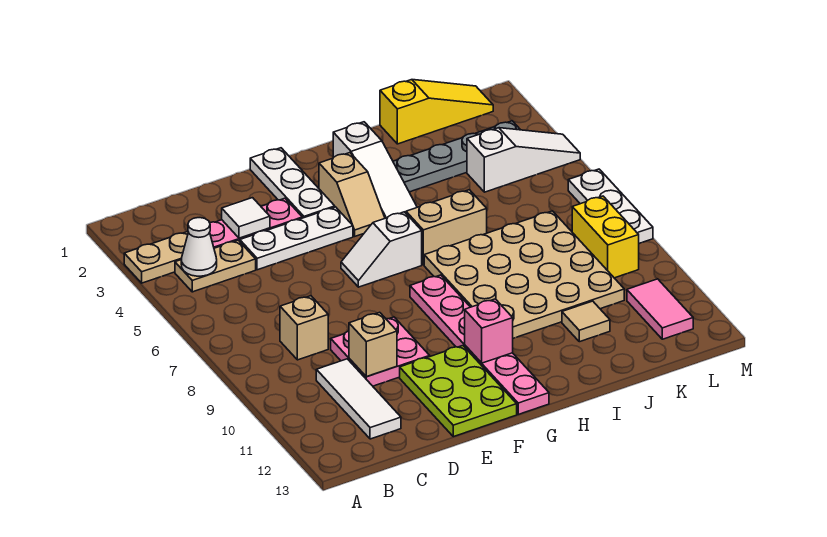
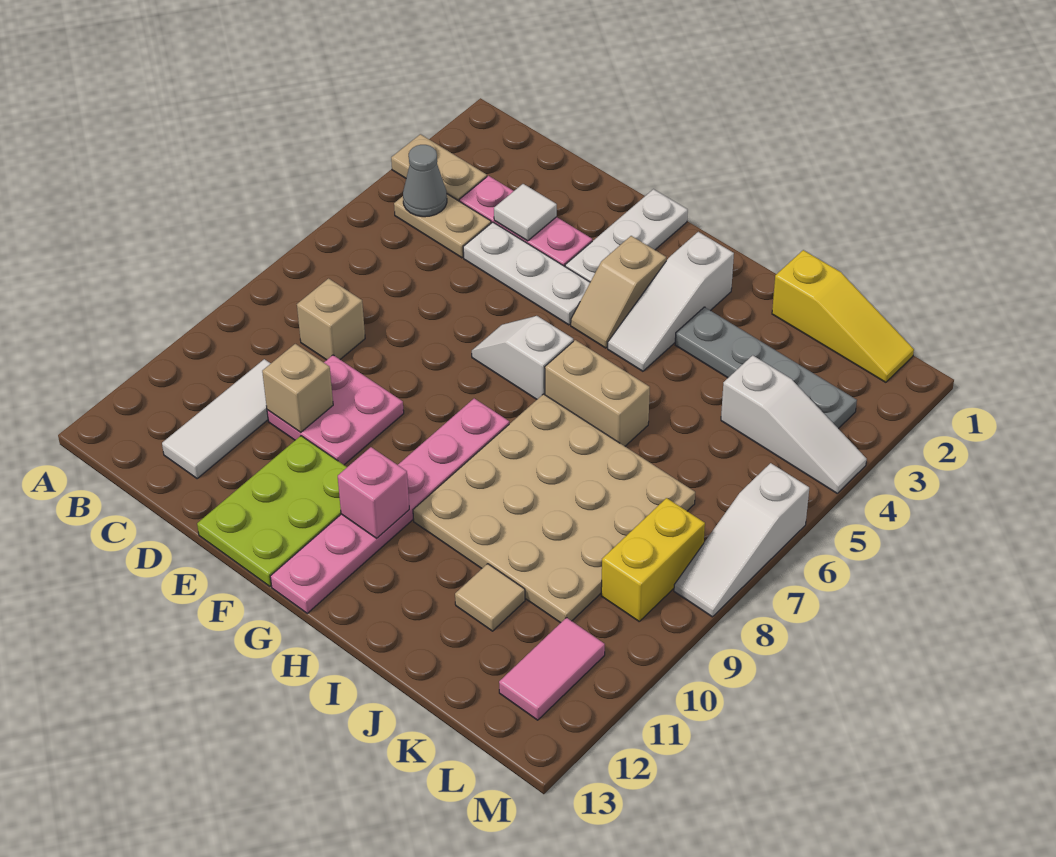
white 1x1 cone [181,218,217,276] -> grey 1x1 cone [403,145,447,217]
white 1x3 plate [568,169,653,243] -> white 1x3 slope [674,463,809,617]

